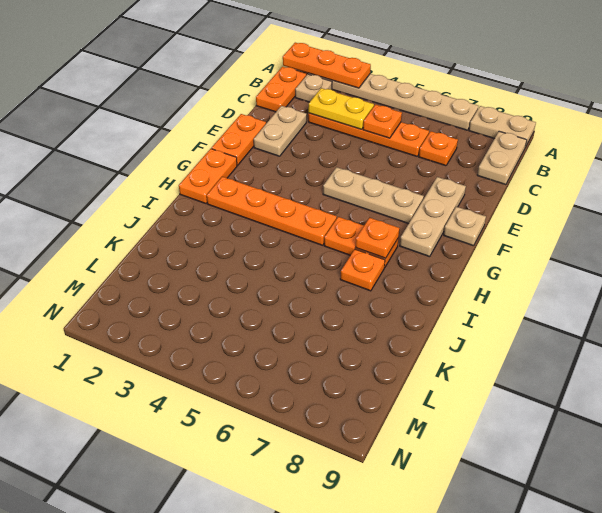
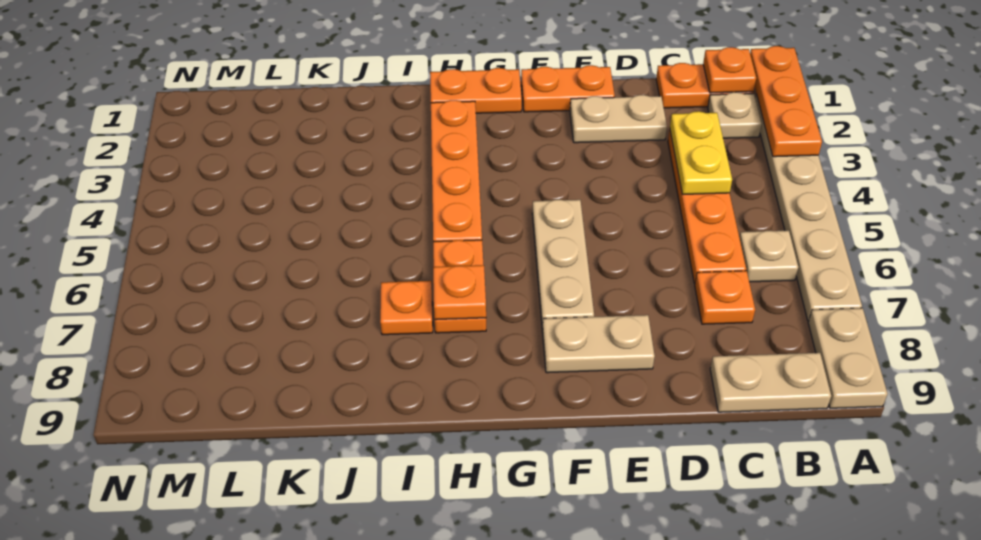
orange 1x1 plate [363,105,402,138] -> orange 1x1 plate moved to [703,47,756,93]
tan 1x3 plate [400,177,466,257] -> tan 1x2 plate [542,315,655,373]
tan 1x1 plate [444,207,486,246] -> tan 1x1 plate moved to [739,230,798,282]

